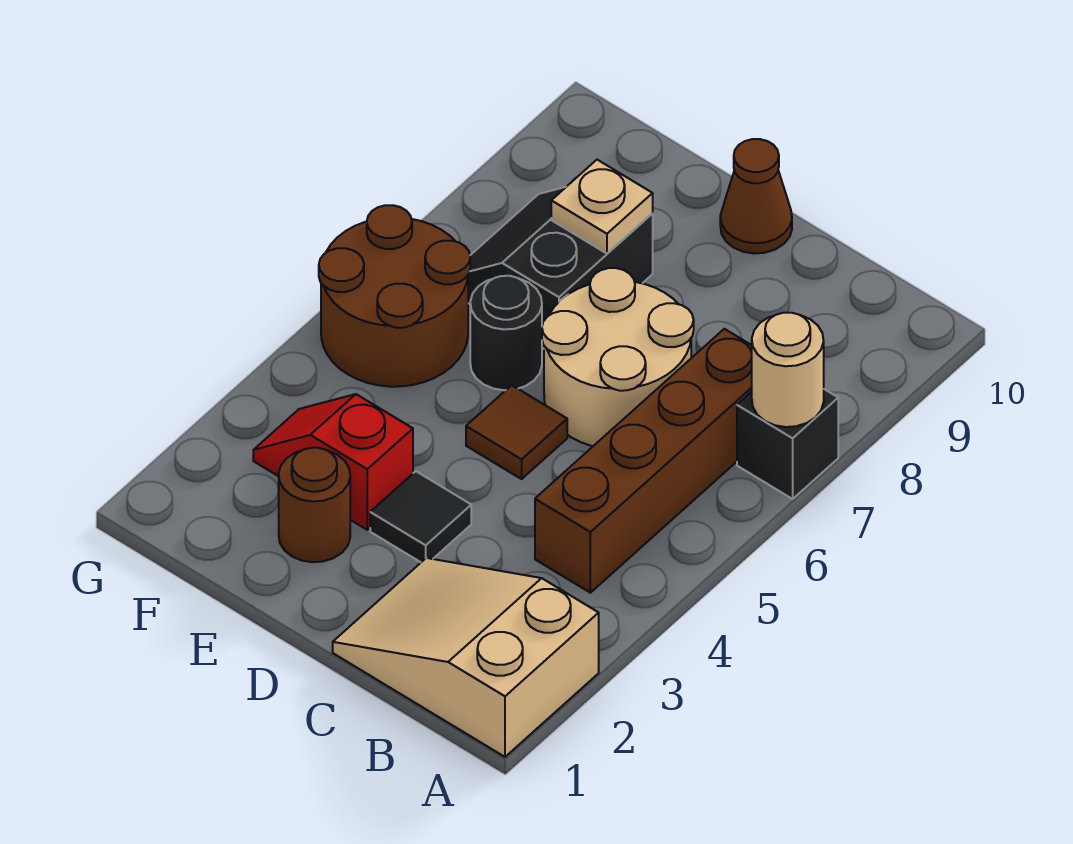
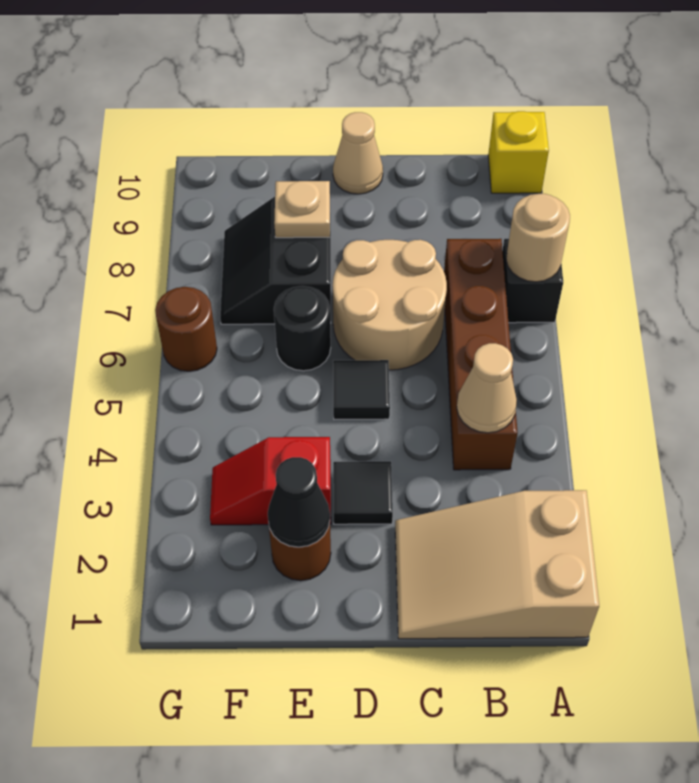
none -> yellow 1x1 brick [488,111,549,193]
none -> tan 1x1 cone [457,343,517,433]
brown 1x1 tile [466,385,567,479] -> black 1x1 tile [333,360,390,419]
brown 1x1 cone [720,139,792,254] -> tan 1x1 cone [333,112,383,194]
none -> black 1x1 cone [268,457,330,547]
brown 2x2 round brick [319,205,470,387] -> brown 1x1 round brick [155,287,217,371]

